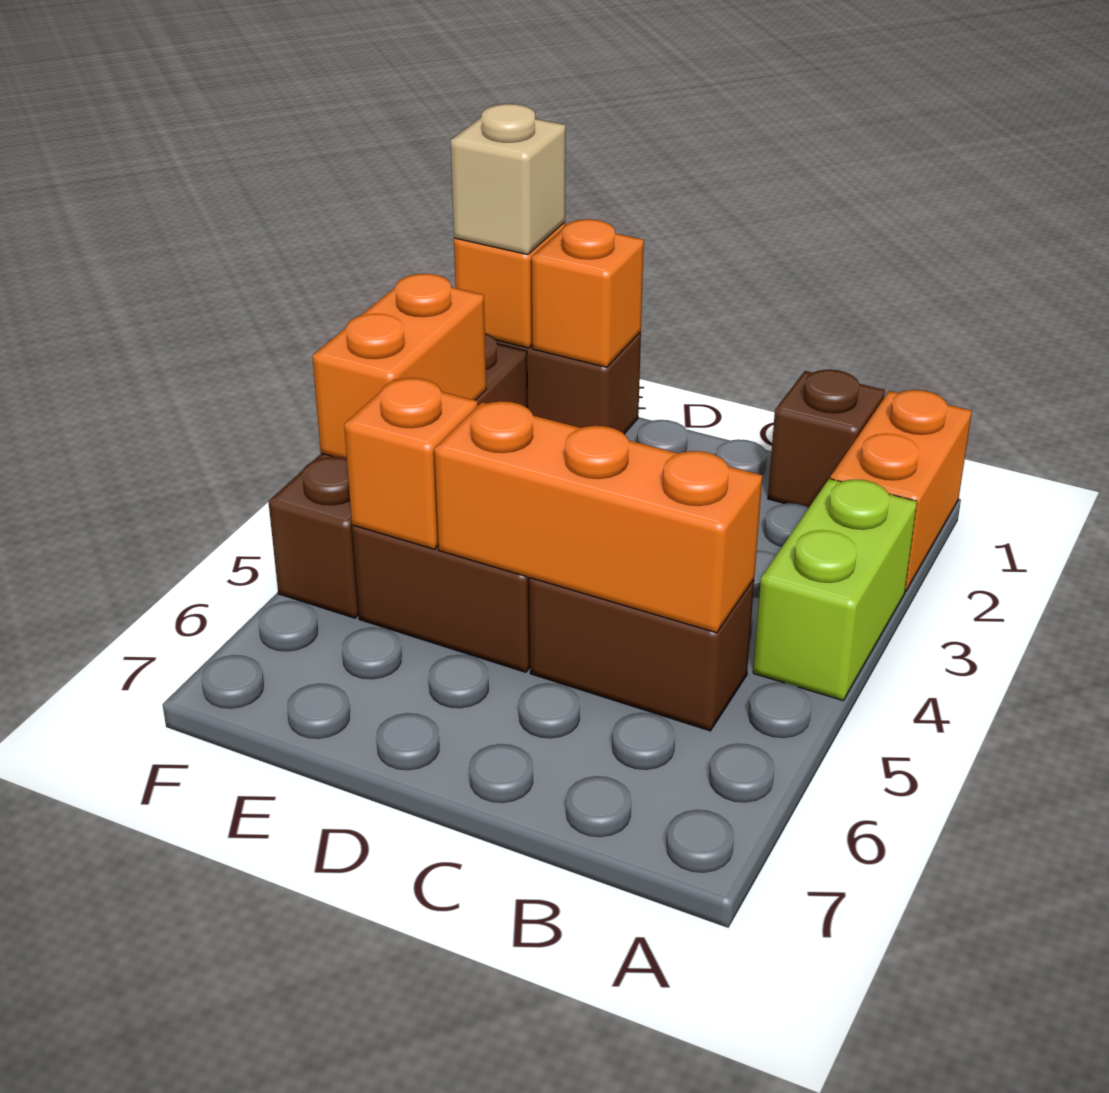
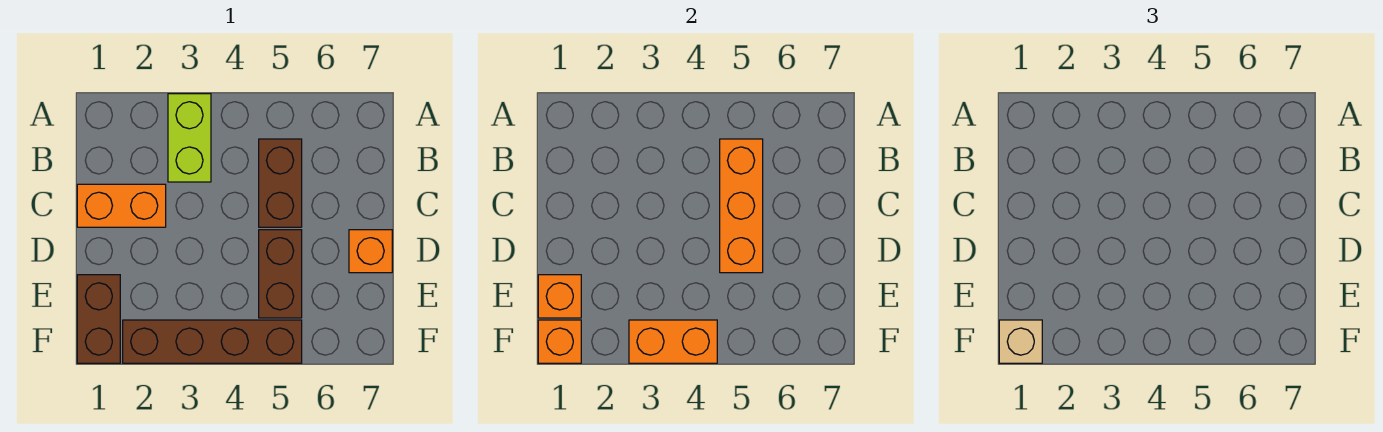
orange 1x2 brick [830,390,972,592] -> orange 1x2 brick moved to [77,184,166,227]
lime 1x2 brick [753,479,917,701] -> lime 1x2 brick turned to [168,94,211,182]
brown 1x1 brick [768,370,885,508] -> none
orange 1x1 brick [344,378,478,549] -> orange 1x1 brick moved to [349,230,392,273]

